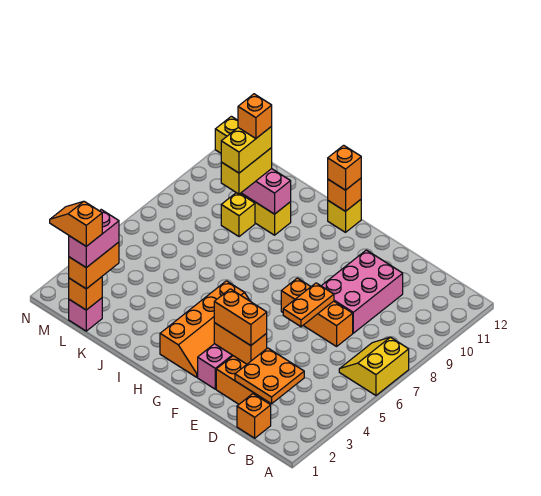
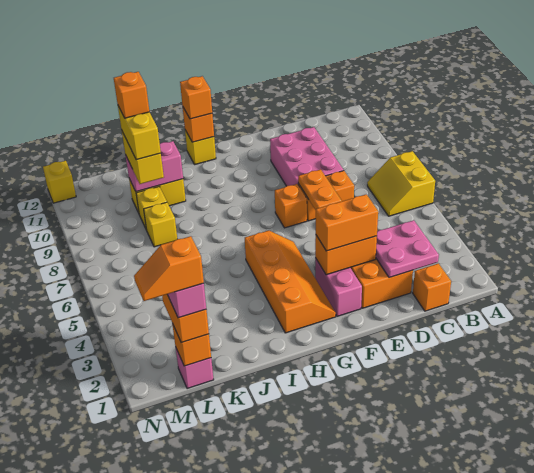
orange 2x2 plate [235,348,304,404] -> pink 2x2 plate [376,220,439,278]
none -> yellow 1x1 brick [144,202,177,247]

